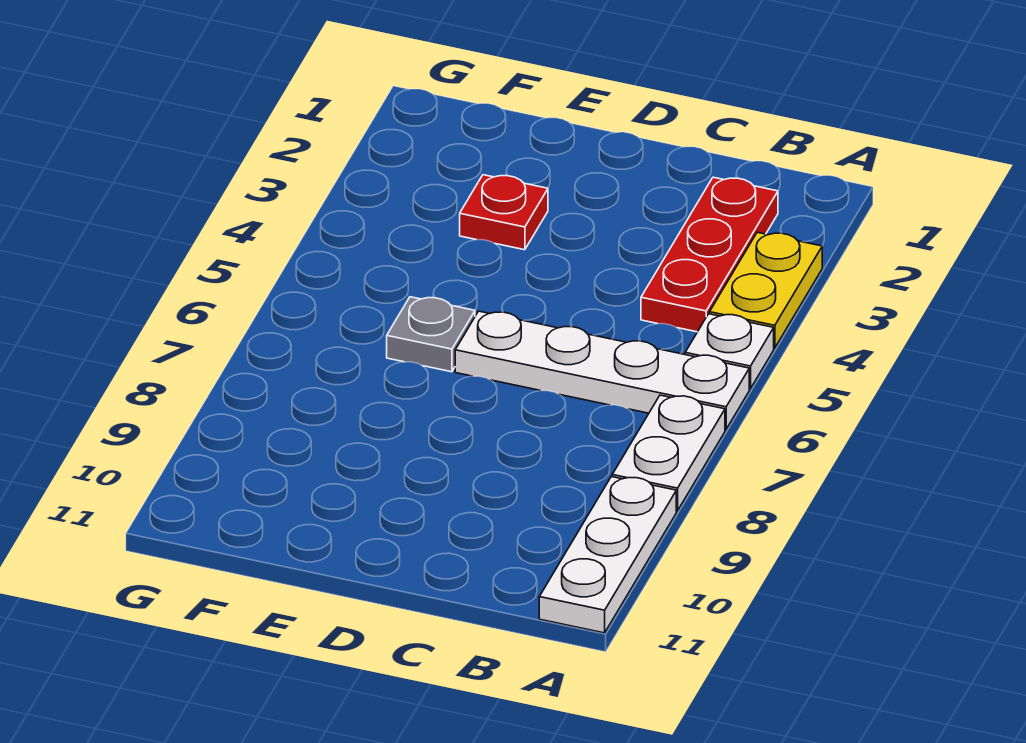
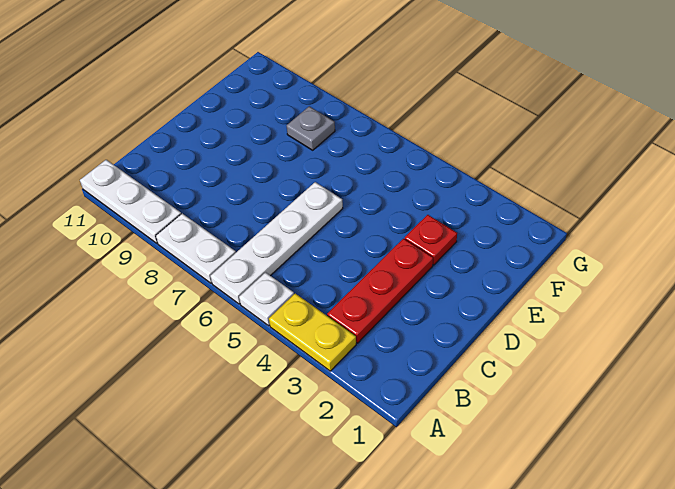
red 1x3 plate [641,177,778,332] -> red 1x3 plate turned to [327,239,433,343]
grey 1x1 plate [387,297,475,372] -> grey 1x1 plate moved to [287,106,335,150]

